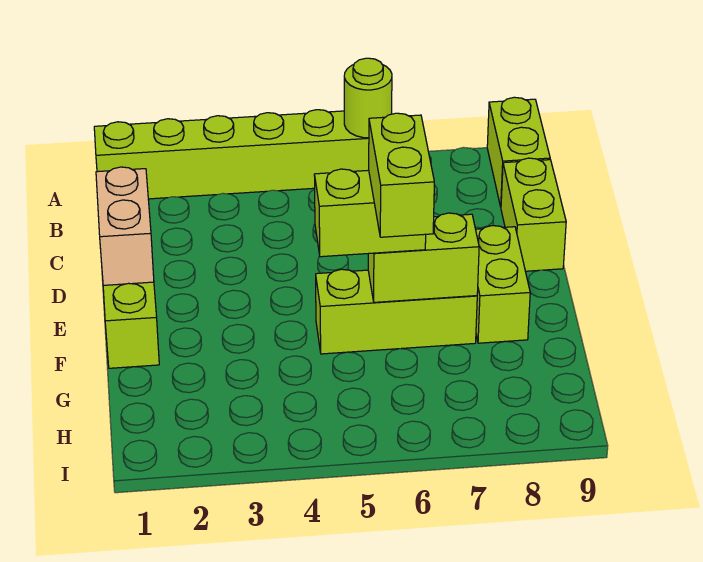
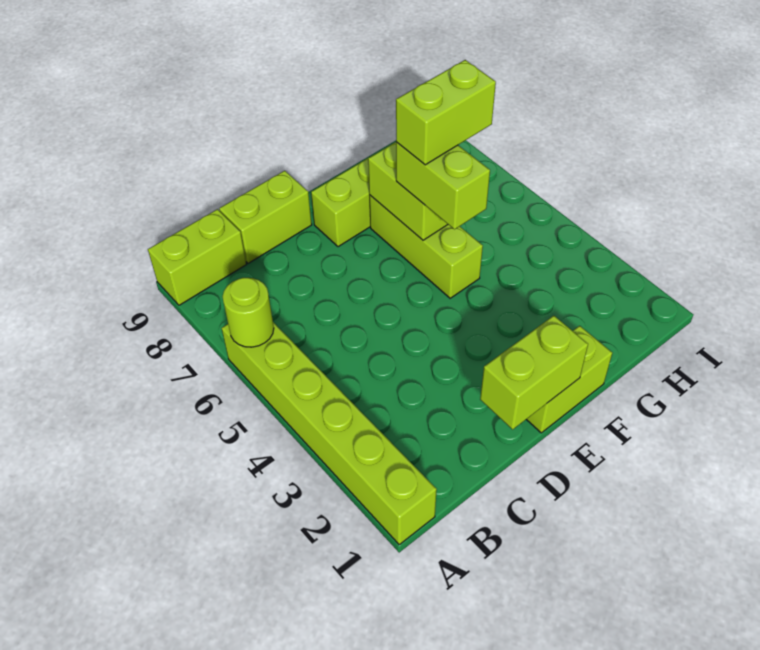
tan 1x2 brick [96,167,154,285] -> lime 1x2 brick [480,316,588,429]

